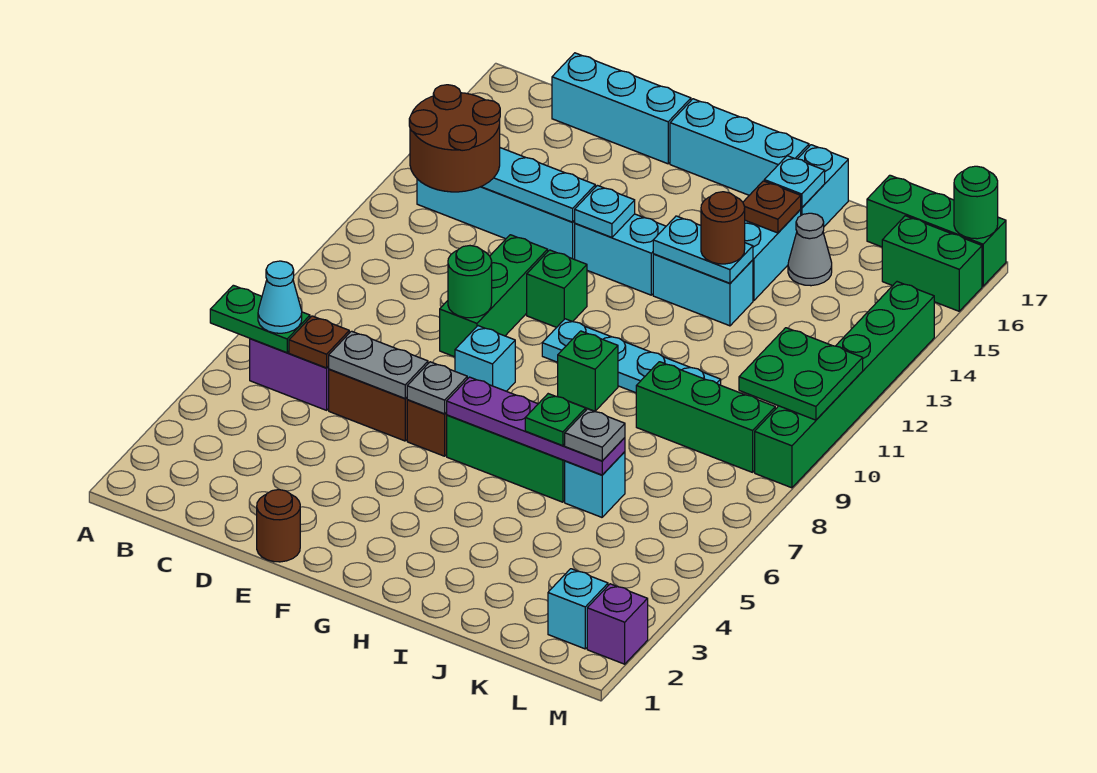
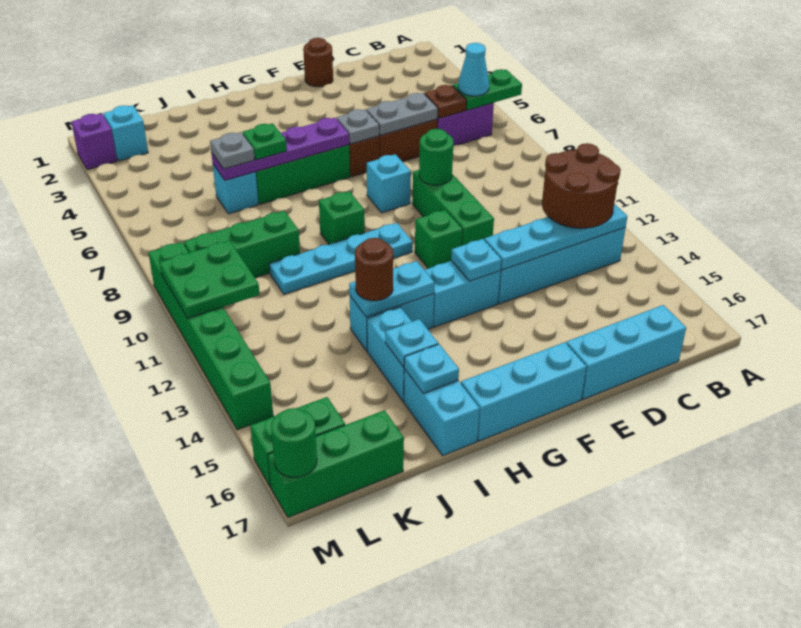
brown 1x1 plate [743,181,801,233] -> cyan 1x1 plate [385,319,438,367]
grey 1x1 cone [788,213,832,286] -> none

